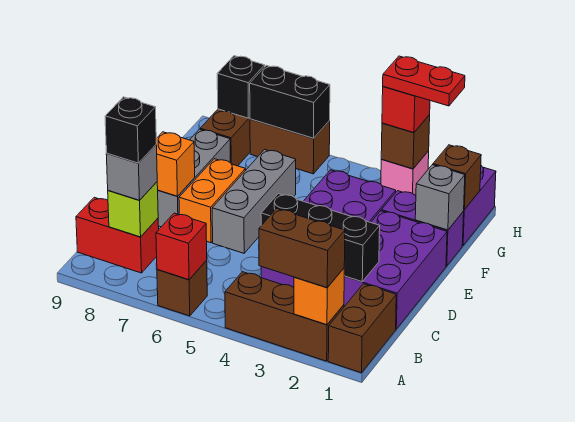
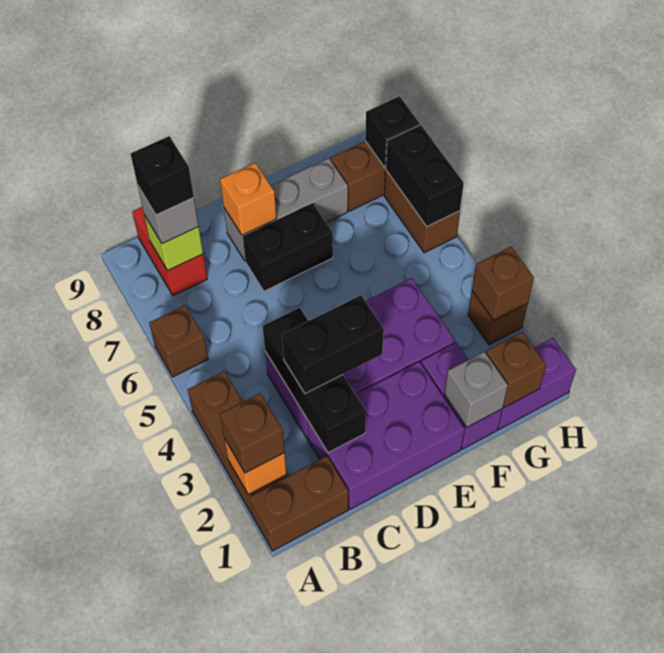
brown 1x2 brick [259,209,345,287] -> brown 1x1 brick [220,393,285,473]
red 1x1 brick [156,213,207,280] -> none
none -> black 1x2 brick [282,295,384,394]
grey 1x3 brick [212,149,296,253] -> none
orange 1x2 brick [179,159,245,243] -> black 1x2 brick [243,204,333,291]
red 1x2 plate [383,56,465,106] -> none
pink 1x1 brick [381,151,429,196] -> brown 1x1 brick [468,291,528,345]
red 1x1 brick [382,87,430,133] -> none

